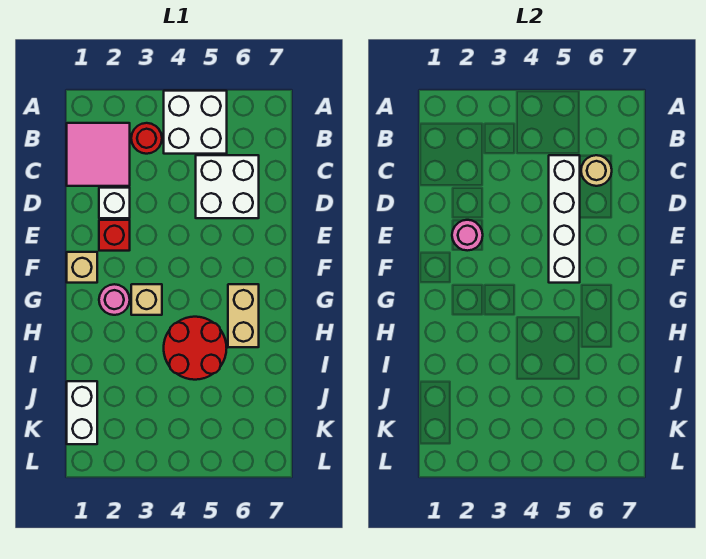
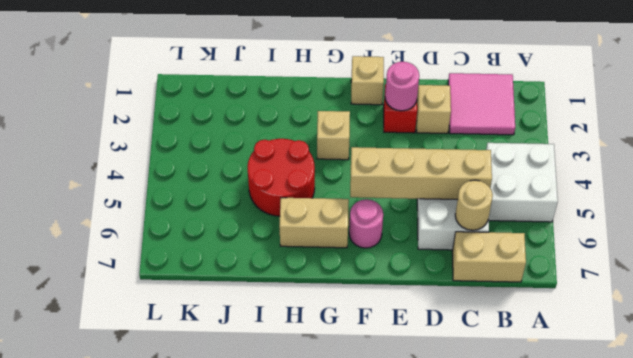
red 1x1 round brick [131,123,162,154] -> none
none -> tan 1x2 brick [452,232,526,282]
white 1x4 brick [549,155,580,283] -> tan 1x4 brick [350,147,492,200]
white 1x1 brick [99,188,130,218] -> tan 1x1 brick [416,85,451,134]
pink 1x1 round brick [99,284,130,315] -> pink 1x1 round brick moved to [349,199,383,248]
white 1x2 brick [67,381,97,444] -> none

